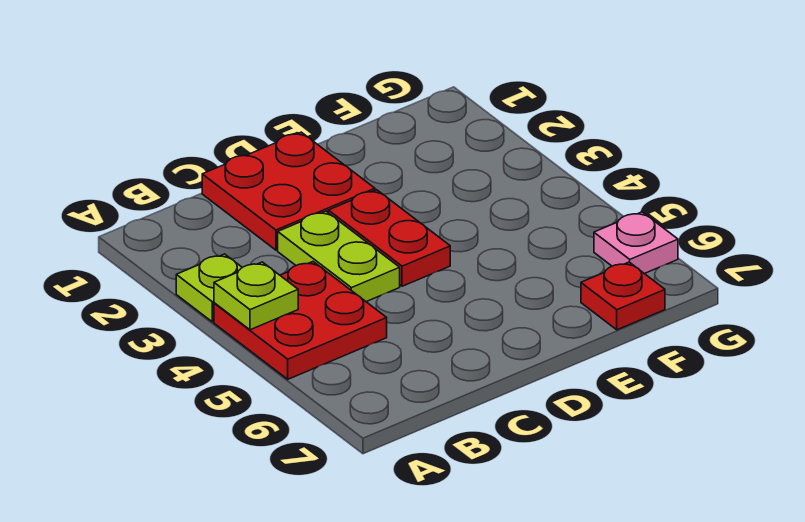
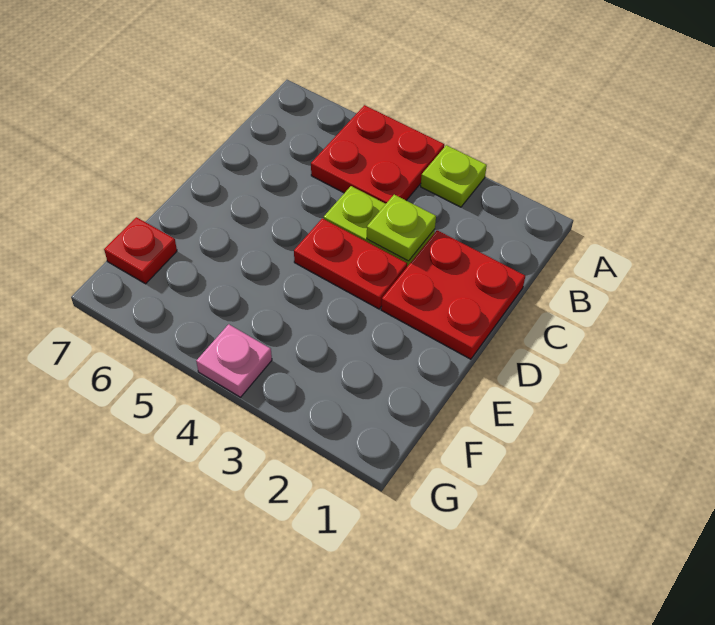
lime 1x1 plate [214,262,298,330] -> lime 1x1 plate moved to [367,195,436,261]
pink 1x1 plate [594,212,678,274] -> pink 1x1 plate moved to [196,324,272,397]

